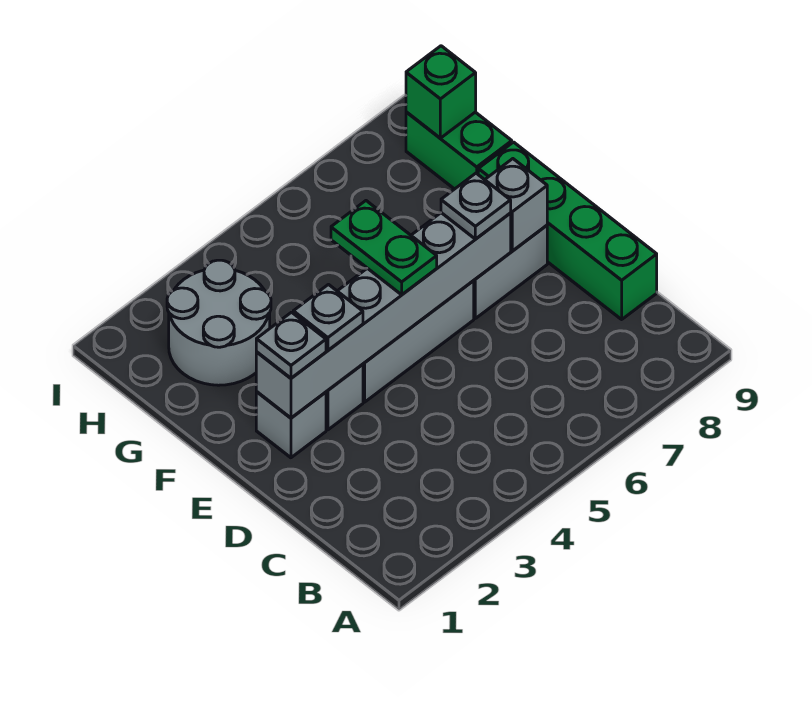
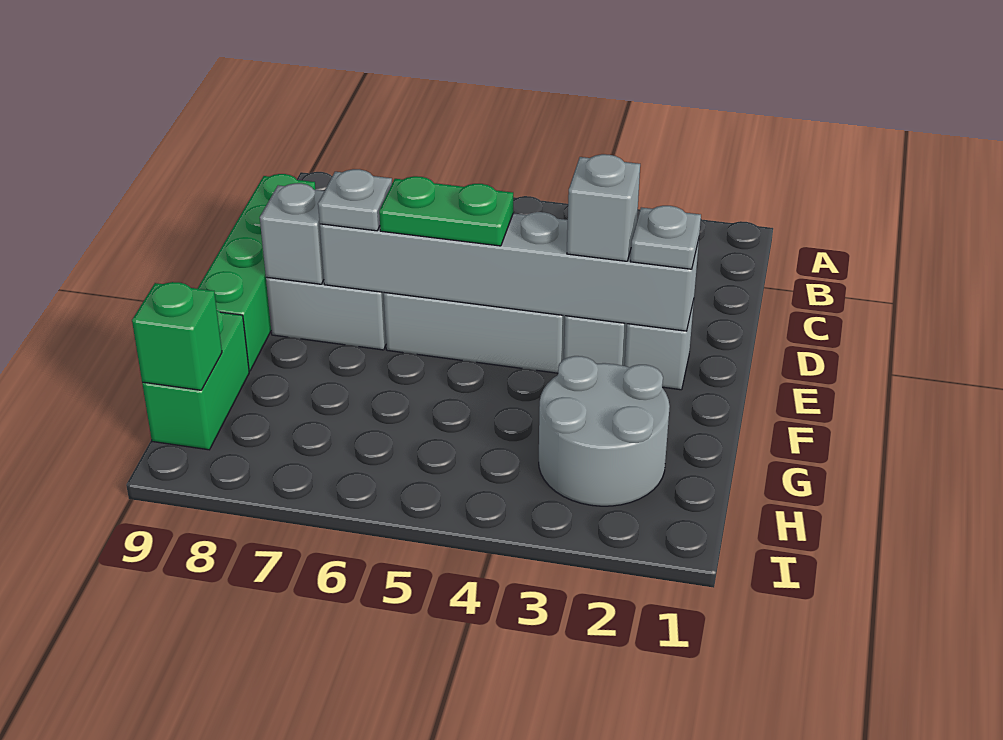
grey 1x1 plate [293,285,363,350] -> grey 1x1 brick [567,154,640,261]
green 1x2 plate [331,201,437,295] -> green 1x2 plate turned to [379,176,513,246]

